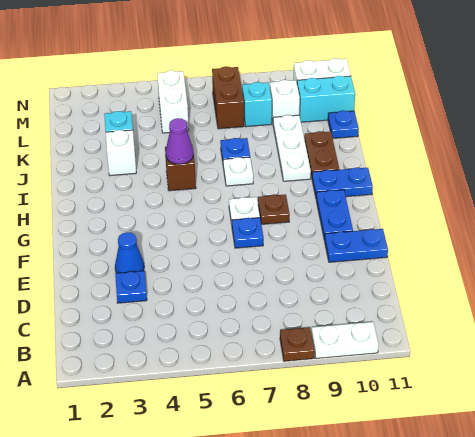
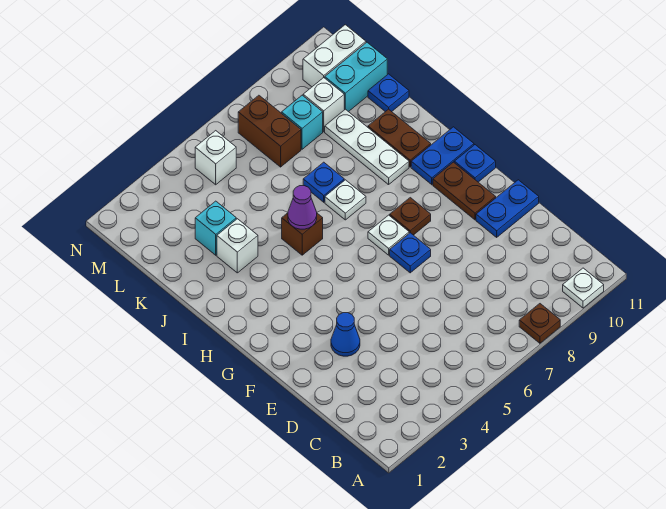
white 1x2 plate [312,322,379,358] -> white 1x1 plate [563,268,604,308]
blue 1x1 plate [115,271,147,303] -> blue 1x1 plate moved to [454,145,496,182]
blue 1x2 plate [316,190,353,240] -> brown 1x2 plate [433,162,496,220]
white 1x2 brick [157,71,189,133] -> white 1x1 brick [195,131,236,185]

